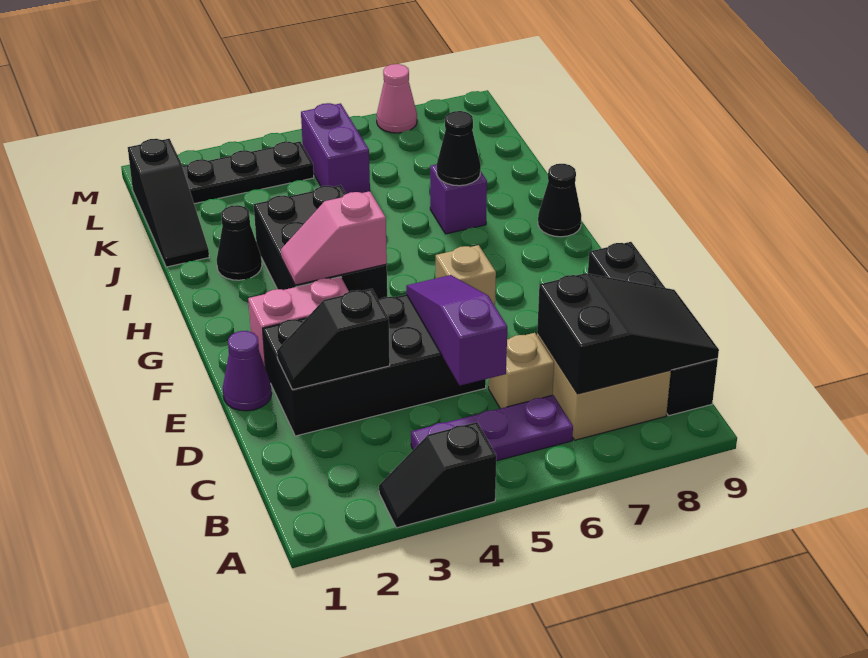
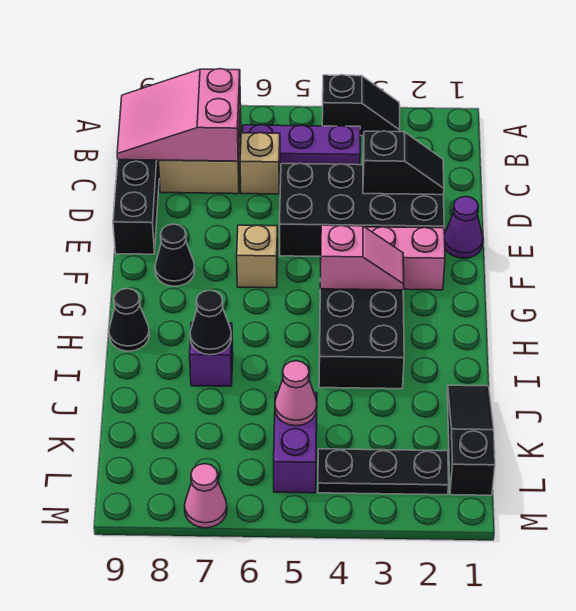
black 2x3 slope [537,273,719,394] -> pink 2x3 slope [117,69,240,161]
purple 1x3 slope [406,275,507,386] -> none
black 1x1 cone [217,205,262,280] -> black 1x1 cone moved to [155,224,195,286]
none -> pink 1x1 cone [275,361,317,426]

